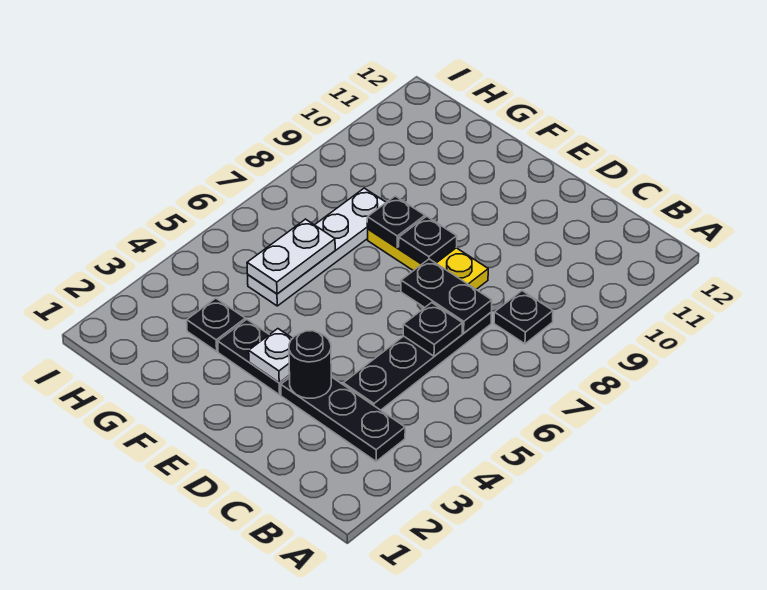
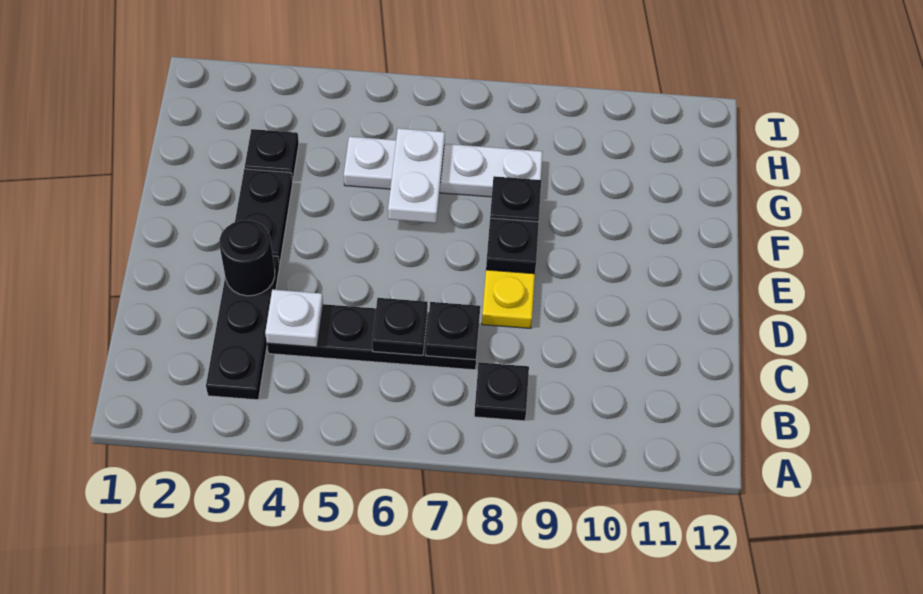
black 1x2 plate [401,259,492,333] -> black 1x1 plate [426,302,480,360]
white 1x1 plate [249,329,293,383] -> white 1x1 plate moved to [265,290,323,347]
white 1x2 plate [247,219,335,294] -> white 1x2 plate turned to [388,128,445,223]

